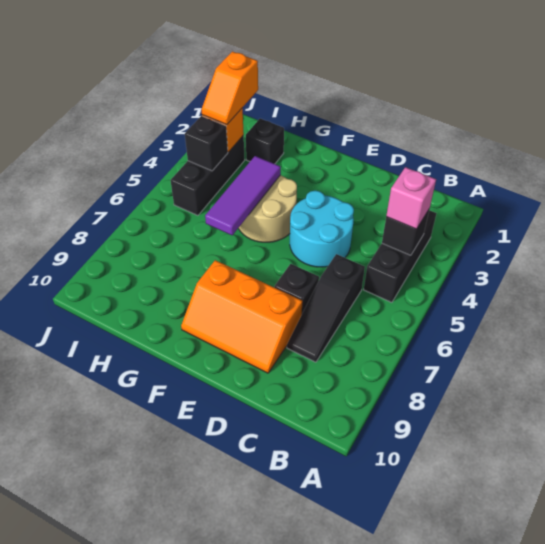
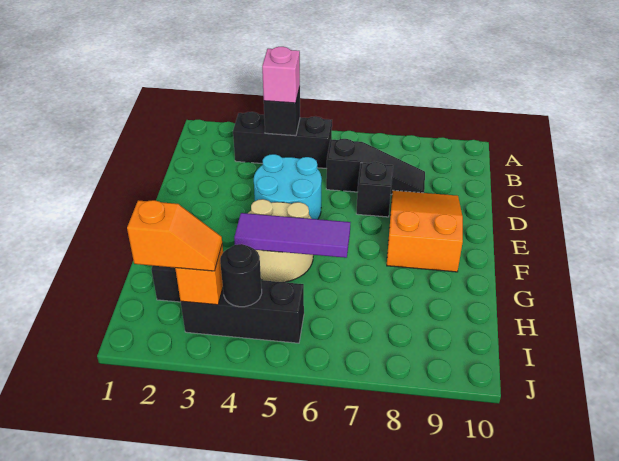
orange 2x3 slope [181,260,302,373] -> orange 2x3 slope turned to [387,190,463,272]
black 1x1 brick [185,116,228,171] -> black 1x1 round brick [220,244,262,307]

